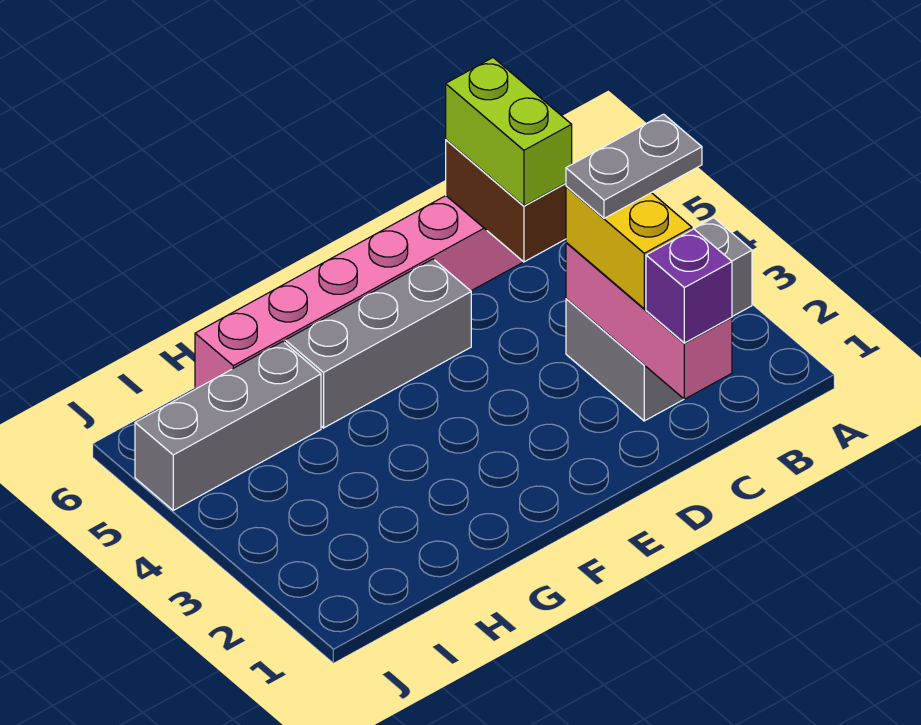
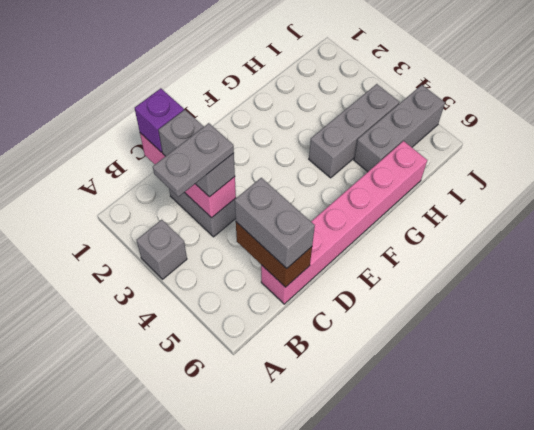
yellow 1x2 brick [566,186,692,309] -> grey 1x2 brick [159,110,235,197]
lime 1x2 brick [446,58,572,206] -> grey 1x2 brick [235,178,315,268]
grey 1x3 brick [285,259,471,428] -> grey 1x3 brick moved to [309,84,399,178]

